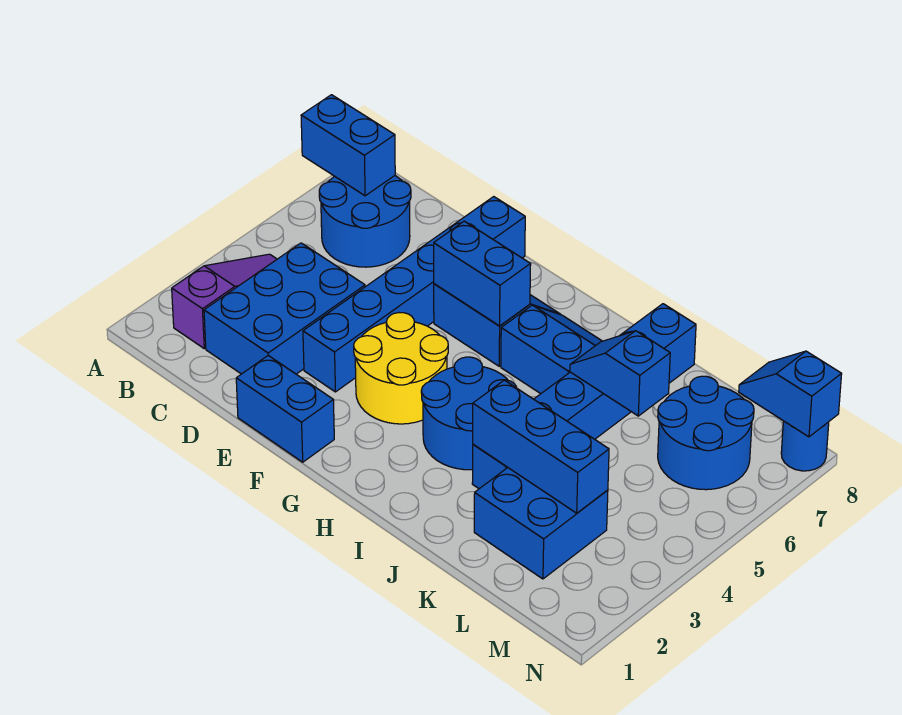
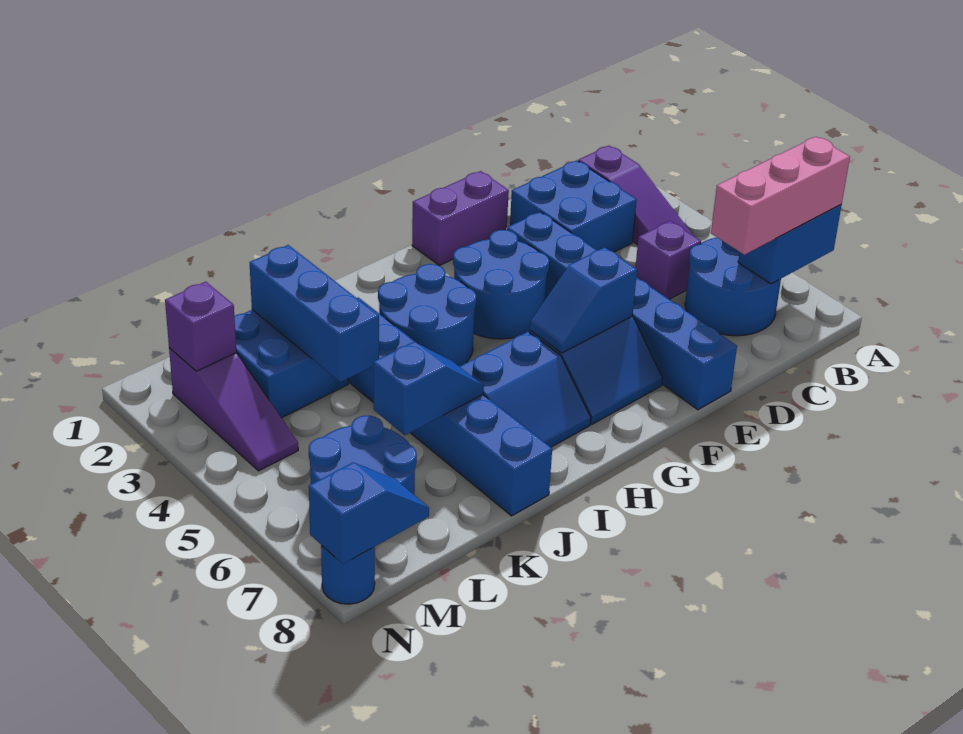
none -> pink 1x3 brick [711,137,850,255]
blue 2x3 brick [204,243,365,374] -> blue 2x2 brick [510,160,637,252]
none -> purple 1x1 brick [635,221,701,299]
blue 1x2 brick [236,356,334,462] -> purple 1x2 brick [412,171,509,265]
yellow 2x2 round brick [354,313,448,424] -> blue 2x2 round brick [453,230,549,339]
blue 1x2 brick [434,221,531,326] -> blue 1x2 slope [530,247,637,353]
blue 1x3 brick [473,380,609,513] -> blue 1x3 brick turned to [250,245,379,382]
none -> purple 1x3 slope [169,348,298,471]
none -> purple 1x1 brick [165,282,236,371]

